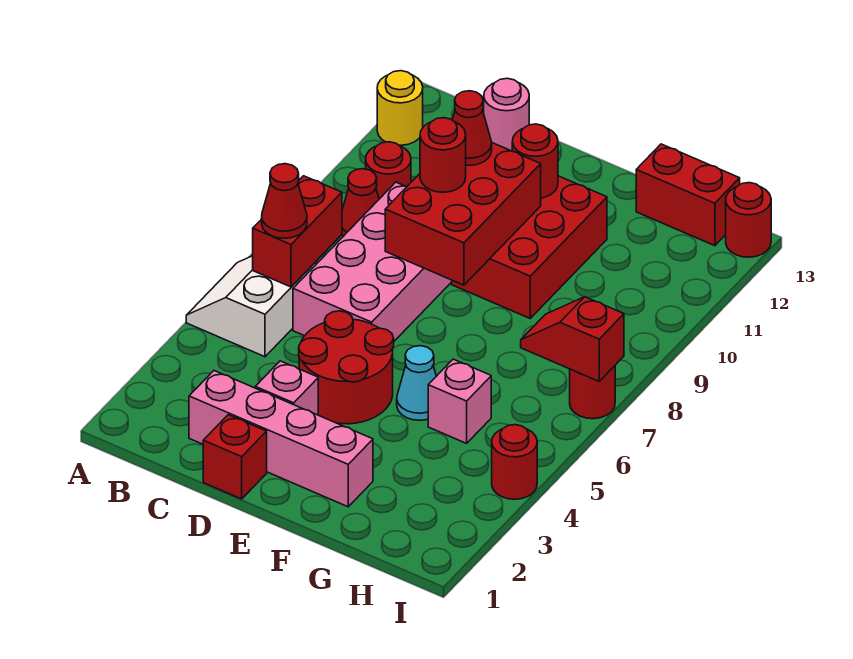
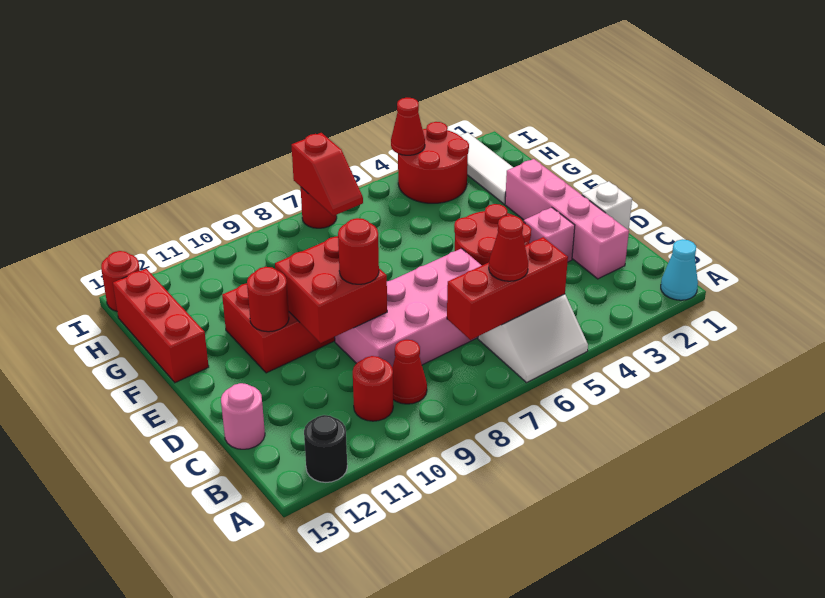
yellow 1x1 round brick [377,71,423,145] -> black 1x1 round brick [304,415,347,482]
red 1x2 brick [253,176,342,287] -> red 1x3 brick [447,237,568,340]
red 1x1 brick [203,415,267,499] -> white 1x1 brick [582,181,632,230]
red 2x3 brick [385,143,541,285] -> red 2x2 brick [275,236,387,343]
red 1x1 cone [452,91,492,165] -> red 1x1 cone moved to [391,98,425,155]
cyan 1x1 cone [397,346,436,420] -> cyan 1x1 cone moved to [661,239,698,300]
none -> white 1x3 tile [460,132,513,204]
pink 1x1 brick [428,359,491,443] -> none
red 1x2 brick [636,144,740,246] -> red 1x3 brick [113,269,209,383]
red 1x1 round brick [492,425,537,499] -> red 2x2 round brick [398,122,469,203]

